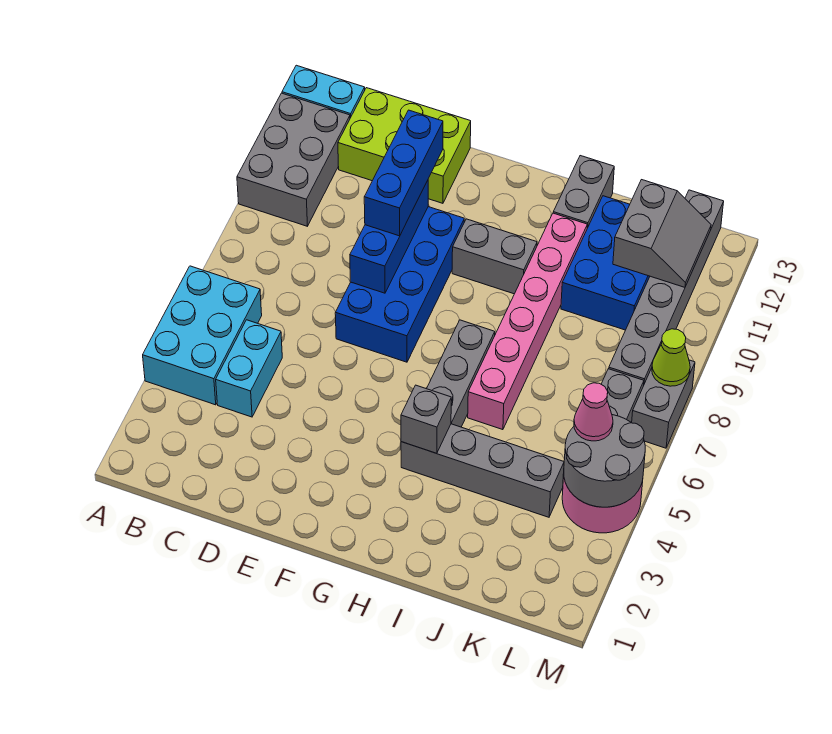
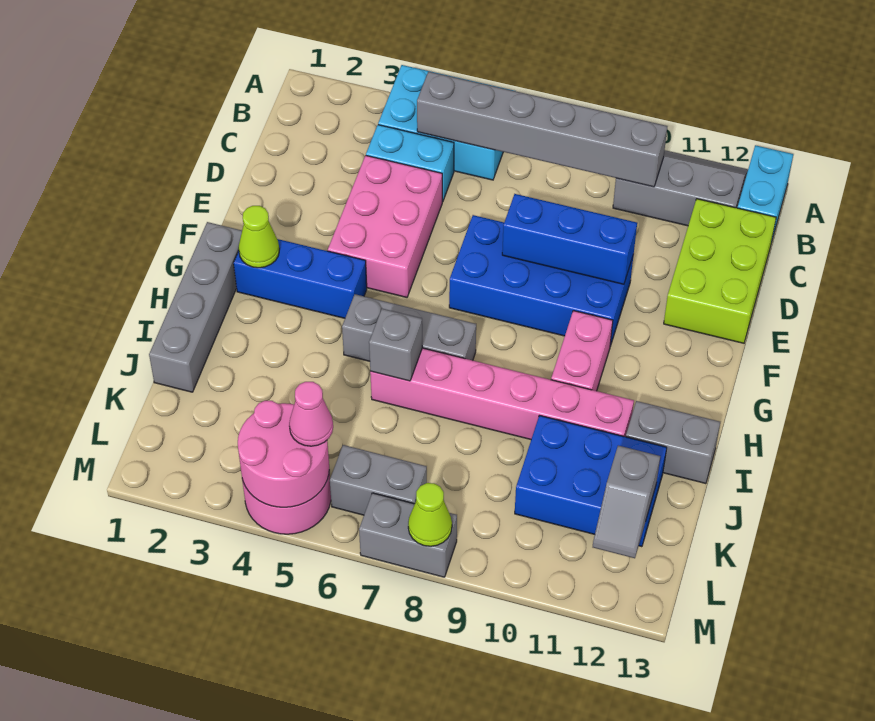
grey 2x3 brick [237,93,350,226] -> grey 2x3 slope [613,150,748,226]
none -> pink 2x3 brick [328,155,442,297]
blue 1x3 brick [364,110,443,236] -> blue 1x3 brick moved to [234,239,367,318]
none -> lime 1x1 cone [238,206,279,268]
grey 1x2 brick [452,219,537,294] -> pink 1x2 brick [551,311,613,391]
grey 1x4 brick [401,424,564,517] -> grey 1x4 brick moved to [149,222,242,392]
grey 1x1 brick [401,385,451,453] -> grey 1x1 brick moved to [369,309,422,381]
grey 2x2 slope [613,180,711,287] -> grey 1x2 slope [593,446,660,558]
grey 2x2 round brick [564,415,645,507] -> pink 2x2 round brick [238,401,329,507]
grey 1x6 brick [609,190,724,384] -> grey 1x6 brick moved to [417,72,667,187]

